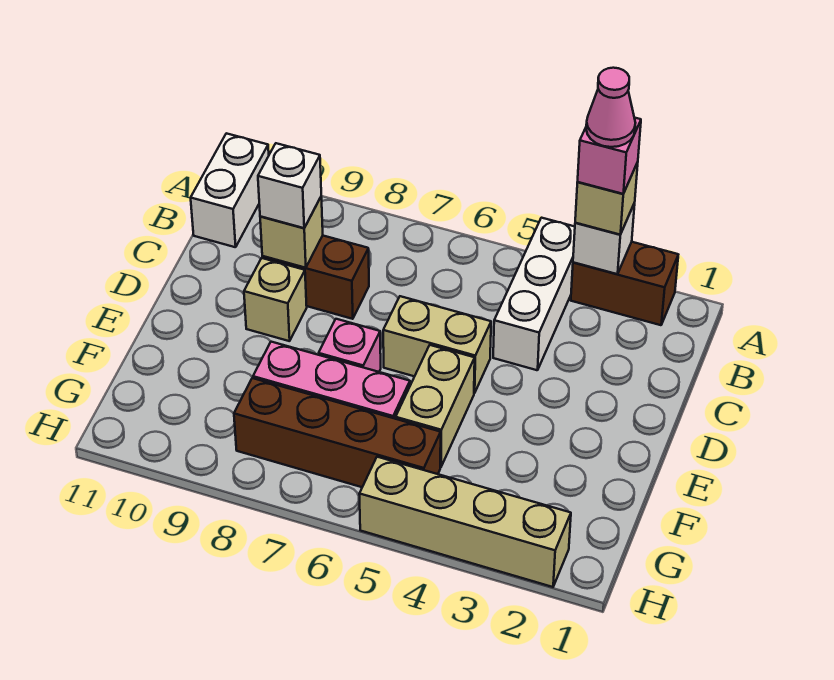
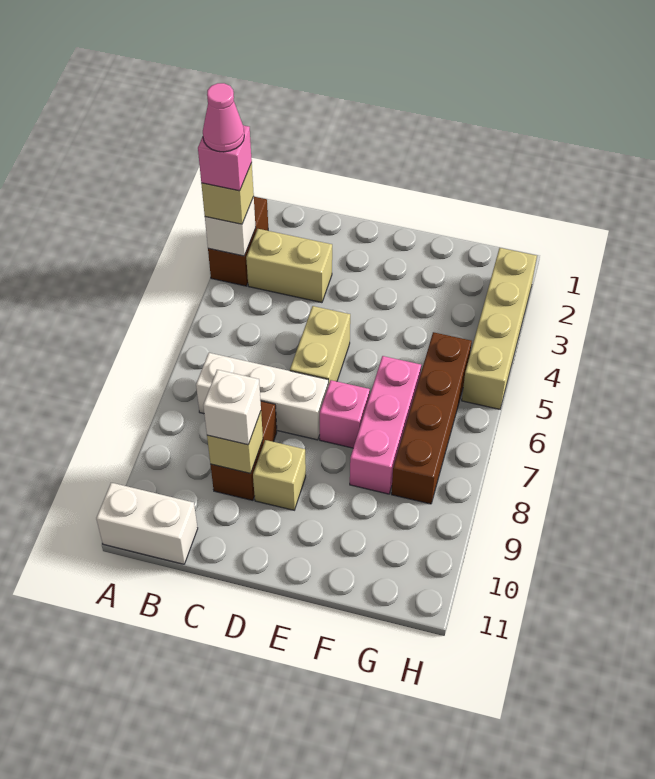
white 1x3 brick [493,218,575,370] -> white 1x3 brick moved to [196,353,328,440]
tan 1x2 brick [396,345,475,467] -> tan 1x2 brick moved to [246,229,332,303]

